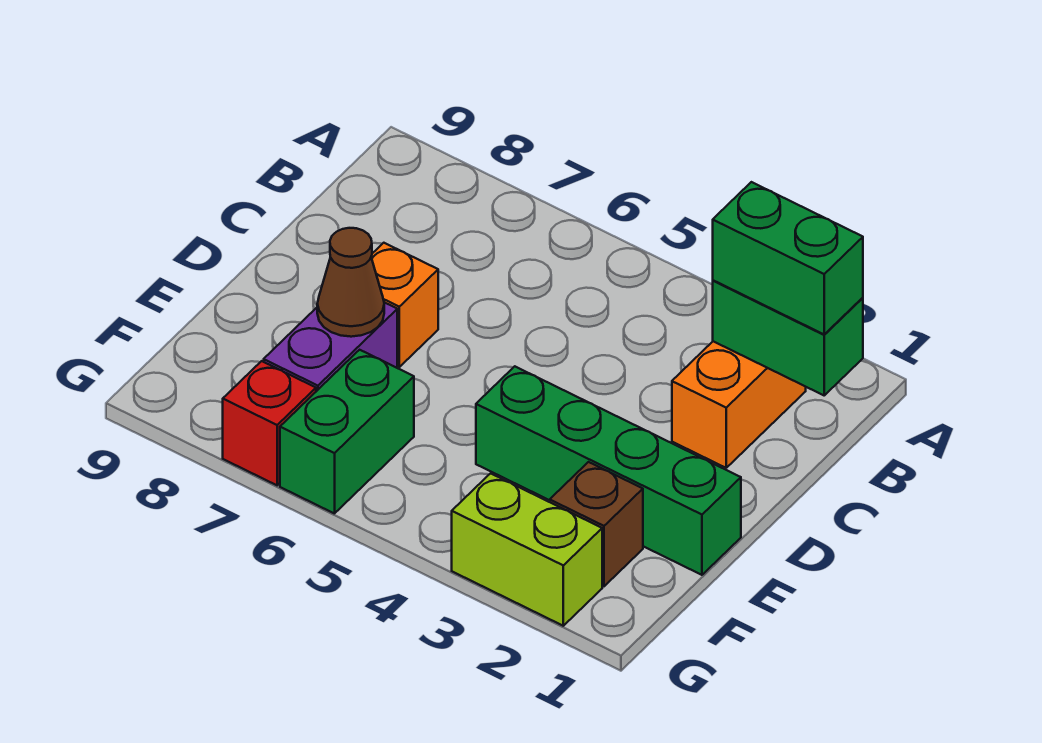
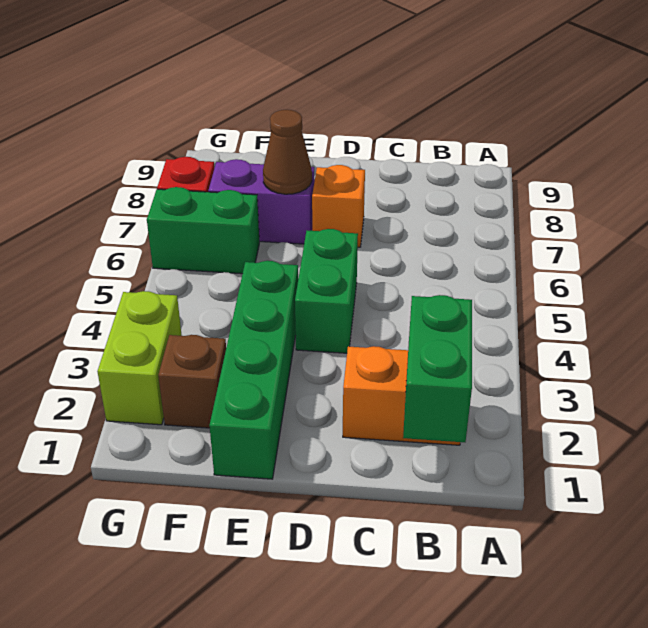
green 1x2 brick [713,182,863,335] -> green 1x2 brick moved to [295,229,358,353]

